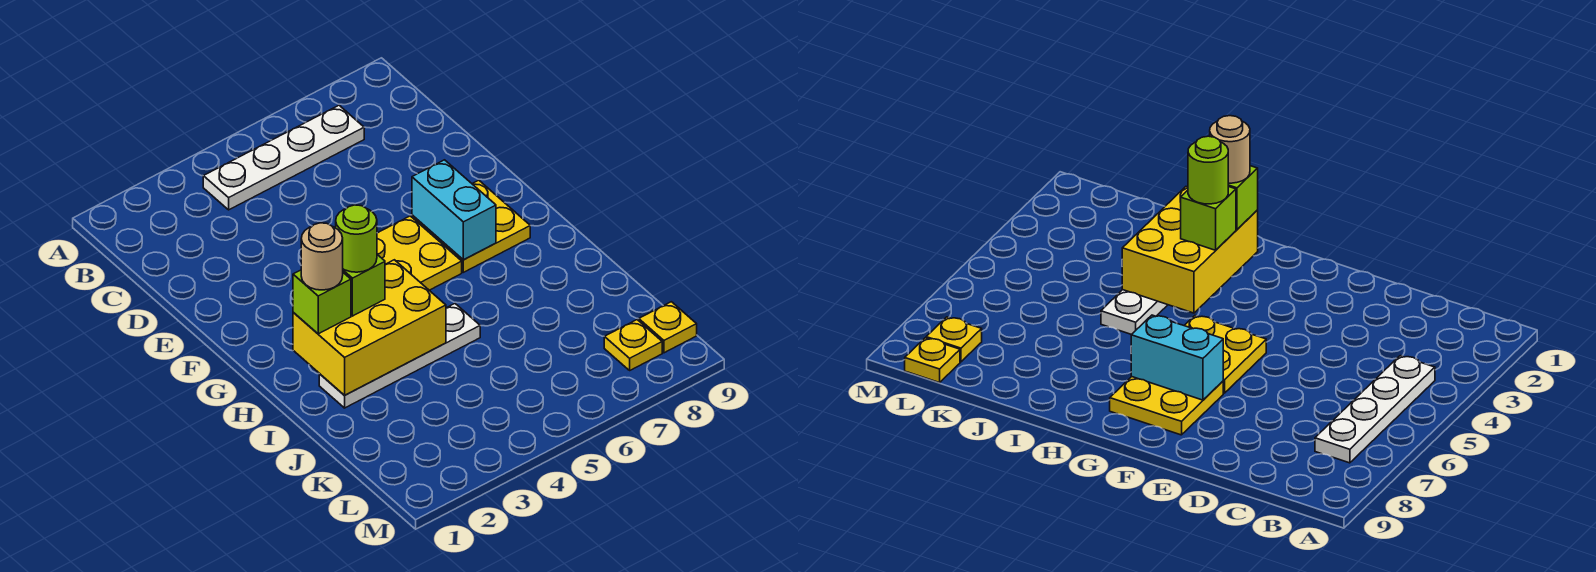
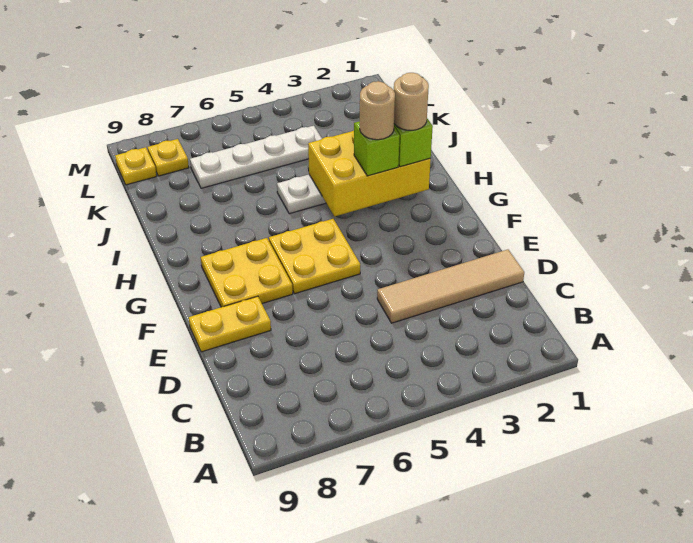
white 1x4 plate [203,105,364,210] -> white 1x4 plate moved to [190,126,322,188]
none -> tan 1x4 tile [377,249,524,323]
none -> yellow 1x2 plate [189,296,271,352]
cyan 1x2 brick [412,160,496,260] -> none
lime 1x1 round brick [336,205,377,272] -> tan 1x1 round brick [360,81,395,140]

